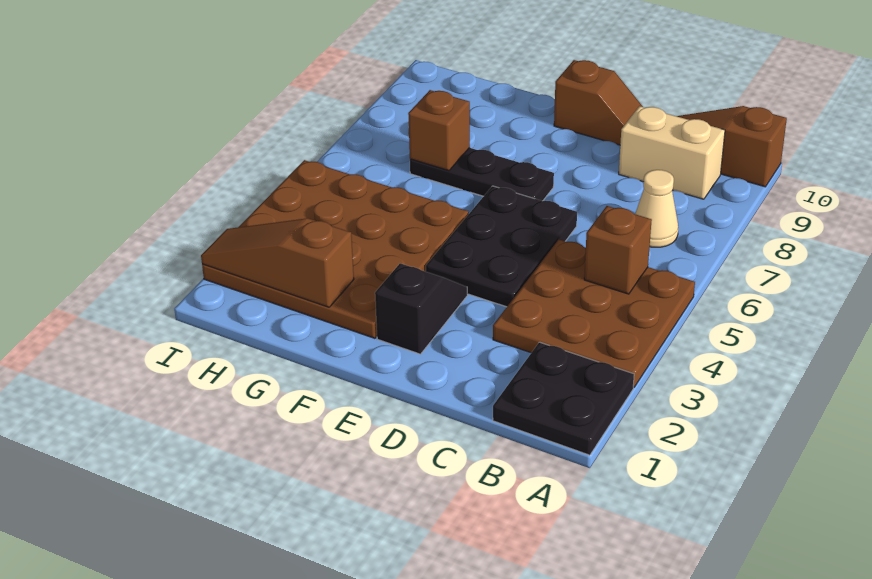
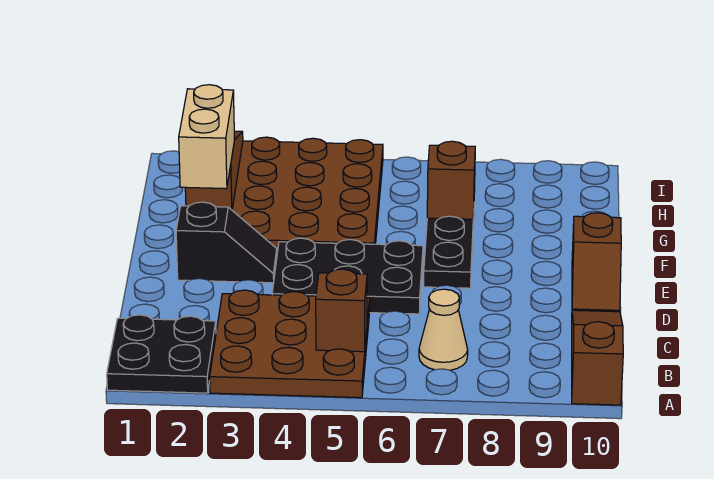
tan 1x2 brick [619,106,725,199] -> tan 1x2 brick moved to [179,85,235,189]

